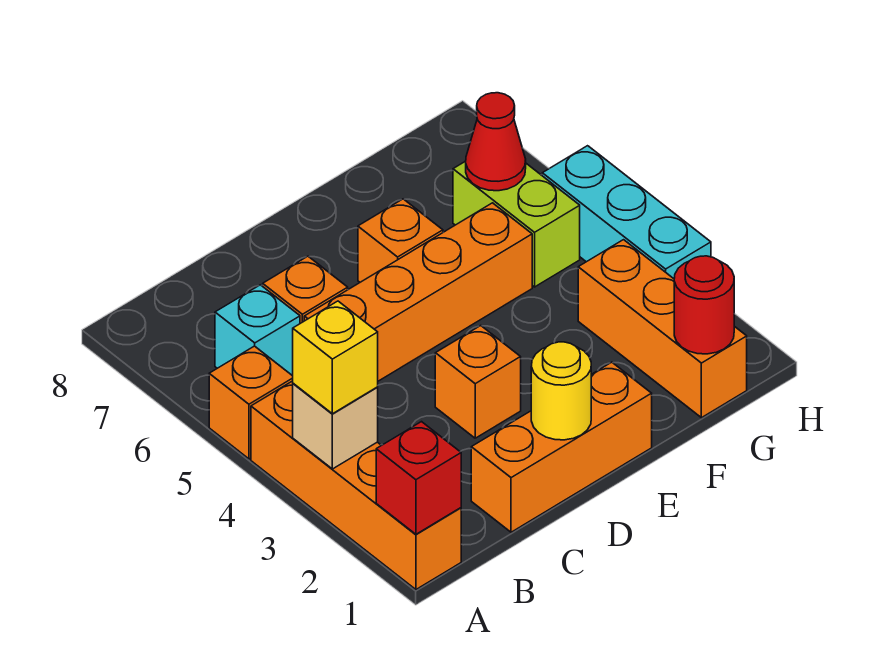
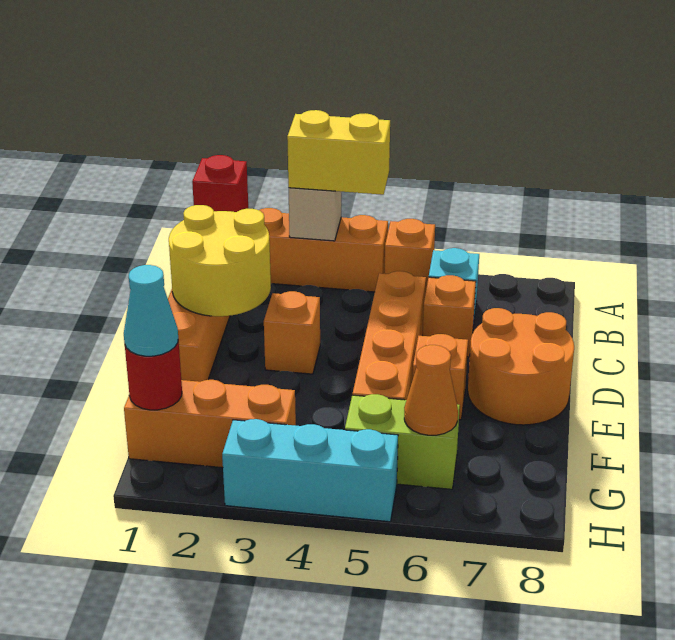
yellow 1x1 brick [293,301,378,414] -> yellow 1x2 brick [287,110,390,195]
yellow 1x1 round brick [531,342,591,440] -> yellow 2x2 round brick [169,205,271,316]
none -> orange 2x2 round brick [468,308,574,425]
none -> cyan 1x1 cone [124,265,178,356]
red 1x1 cone [466,93,526,191] -> orange 1x1 cone [404,345,458,435]

